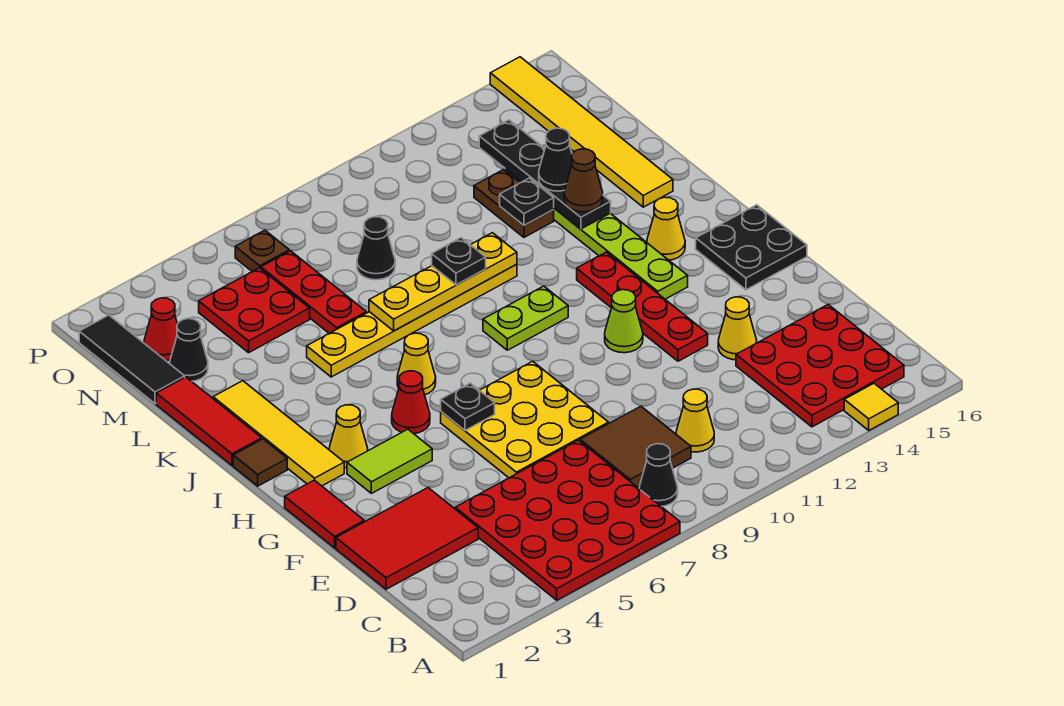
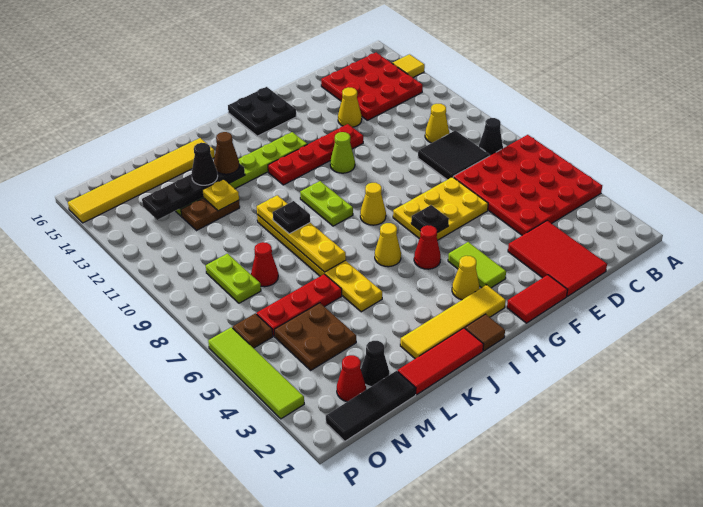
brown 2x2 tile [580,406,691,487] -> black 2x2 tile [418,130,490,180]
yellow 3x3 plate [441,361,609,478] -> yellow 2x3 plate [393,177,488,240]
yellow 1x1 cone [647,197,685,260] -> yellow 1x1 cone moved to [360,183,386,225]
black 1x1 plate [500,178,554,225] -> yellow 1x1 plate [202,179,239,211]
red 2x2 plate [199,268,310,353] -> brown 2x2 plate [274,303,356,370]
black 1x1 cone [357,217,395,280] -> red 1x1 cone [251,242,278,287]
none -> lime 1x2 plate [206,254,261,303]
none -> lime 1x4 tile [208,327,304,419]

